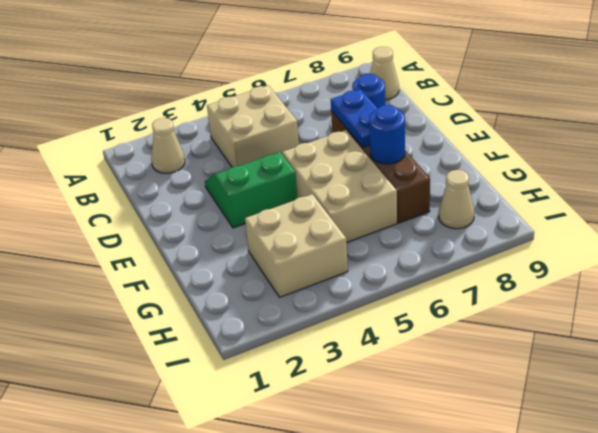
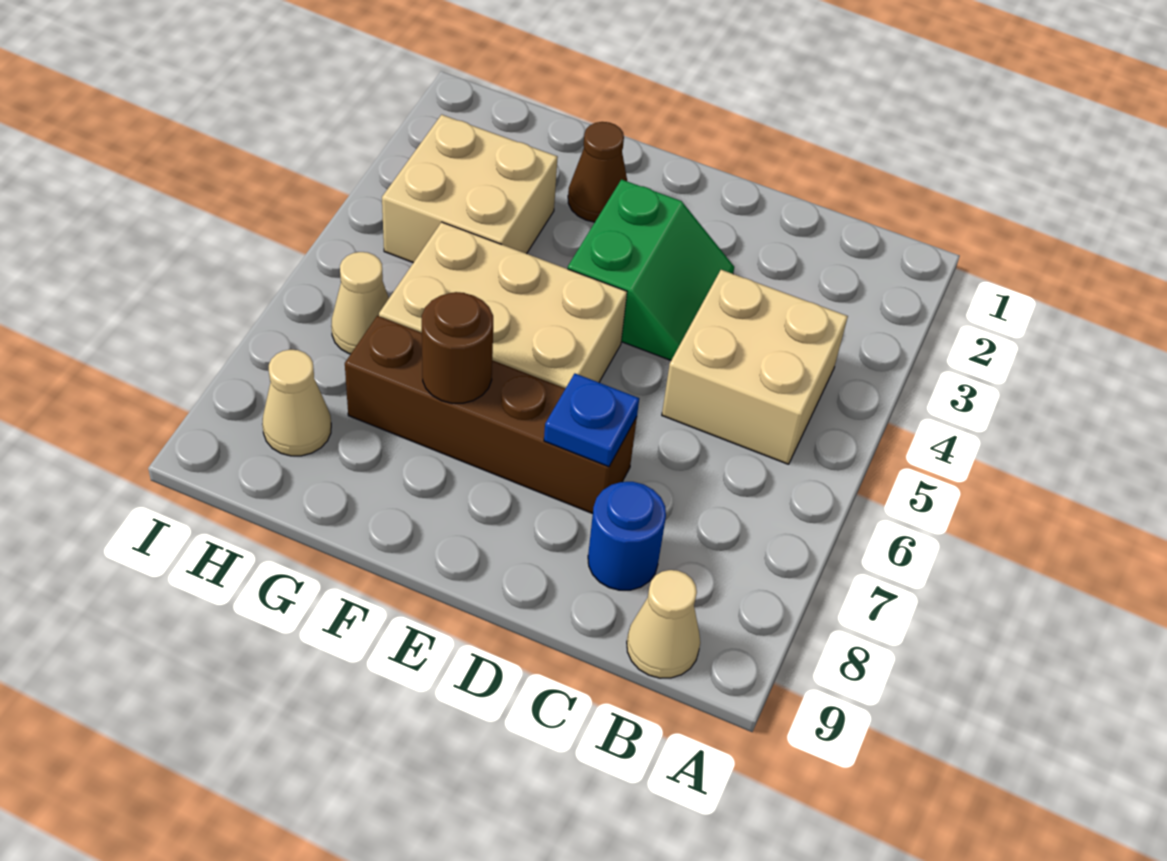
tan 1x1 cone [151,118,185,173] -> tan 1x1 cone moved to [331,252,389,354]
blue 1x2 plate [331,89,377,148] -> blue 1x1 plate [544,374,639,467]
none -> brown 1x1 cone [568,122,627,222]
blue 1x1 round brick [369,105,405,164] -> brown 1x1 round brick [422,292,493,403]

